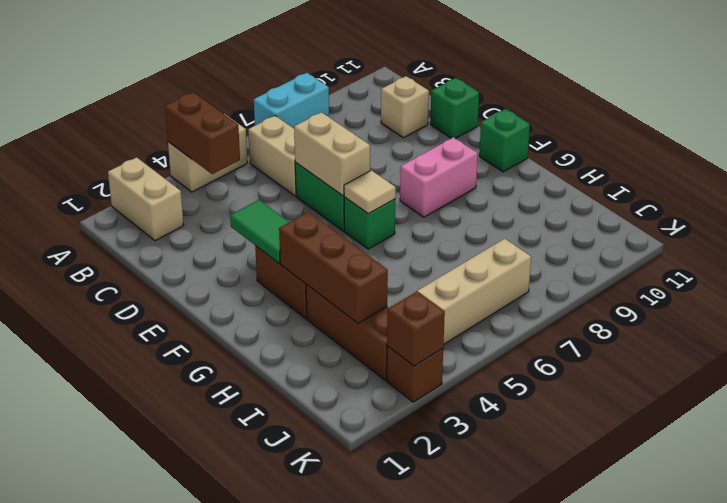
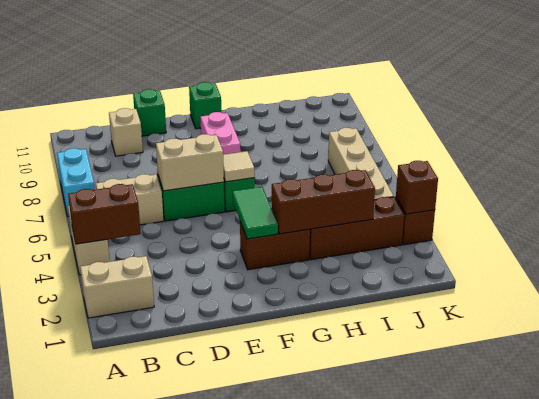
green 1x2 tile [230,200,289,263] -> green 1x2 tile turned to [232,187,278,239]

